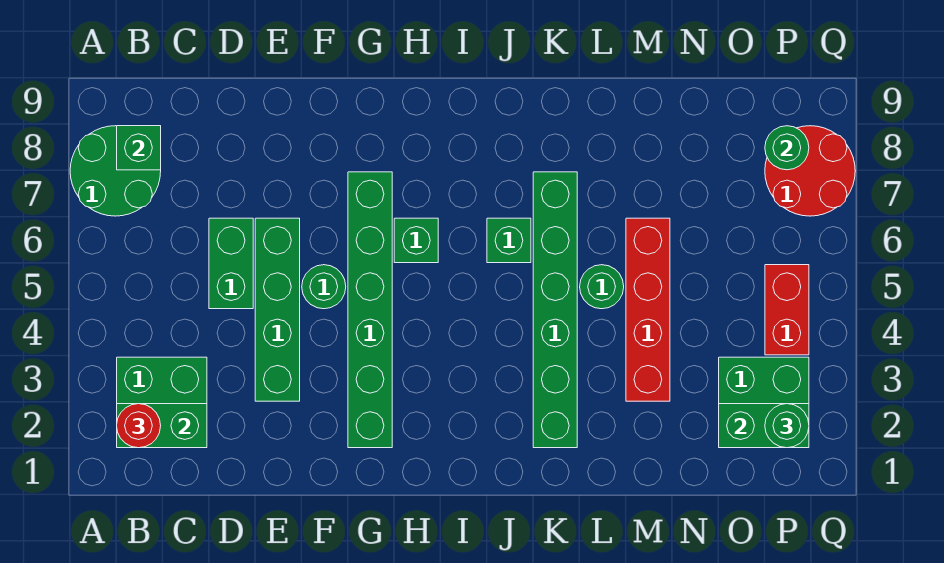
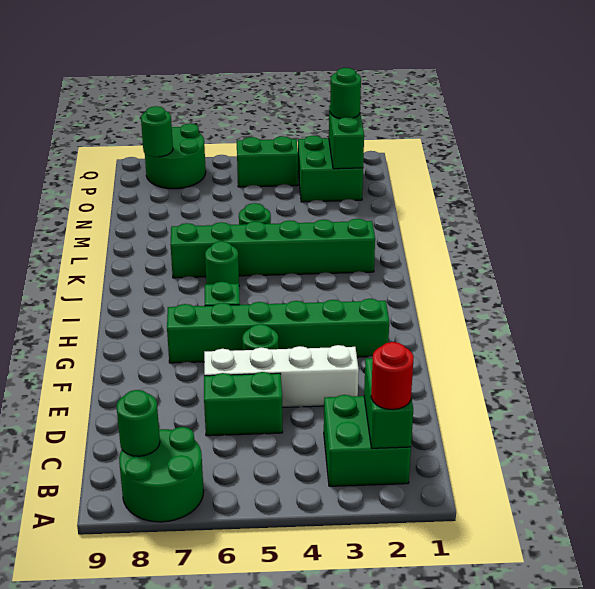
green 1x1 brick [117,126,161,170] -> green 1x1 round brick [116,390,160,456]
green 1x4 brick [255,218,300,401] -> white 1x4 brick [204,345,359,407]
green 1x1 brick [487,218,531,263] -> green 1x1 round brick [205,241,239,284]
red 1x4 brick [626,218,670,401] -> none
red 1x2 brick [765,265,809,355] -> green 1x2 brick [237,136,298,187]
red 2x2 round brick [765,126,855,216] -> green 2x2 round brick [145,124,206,189]

